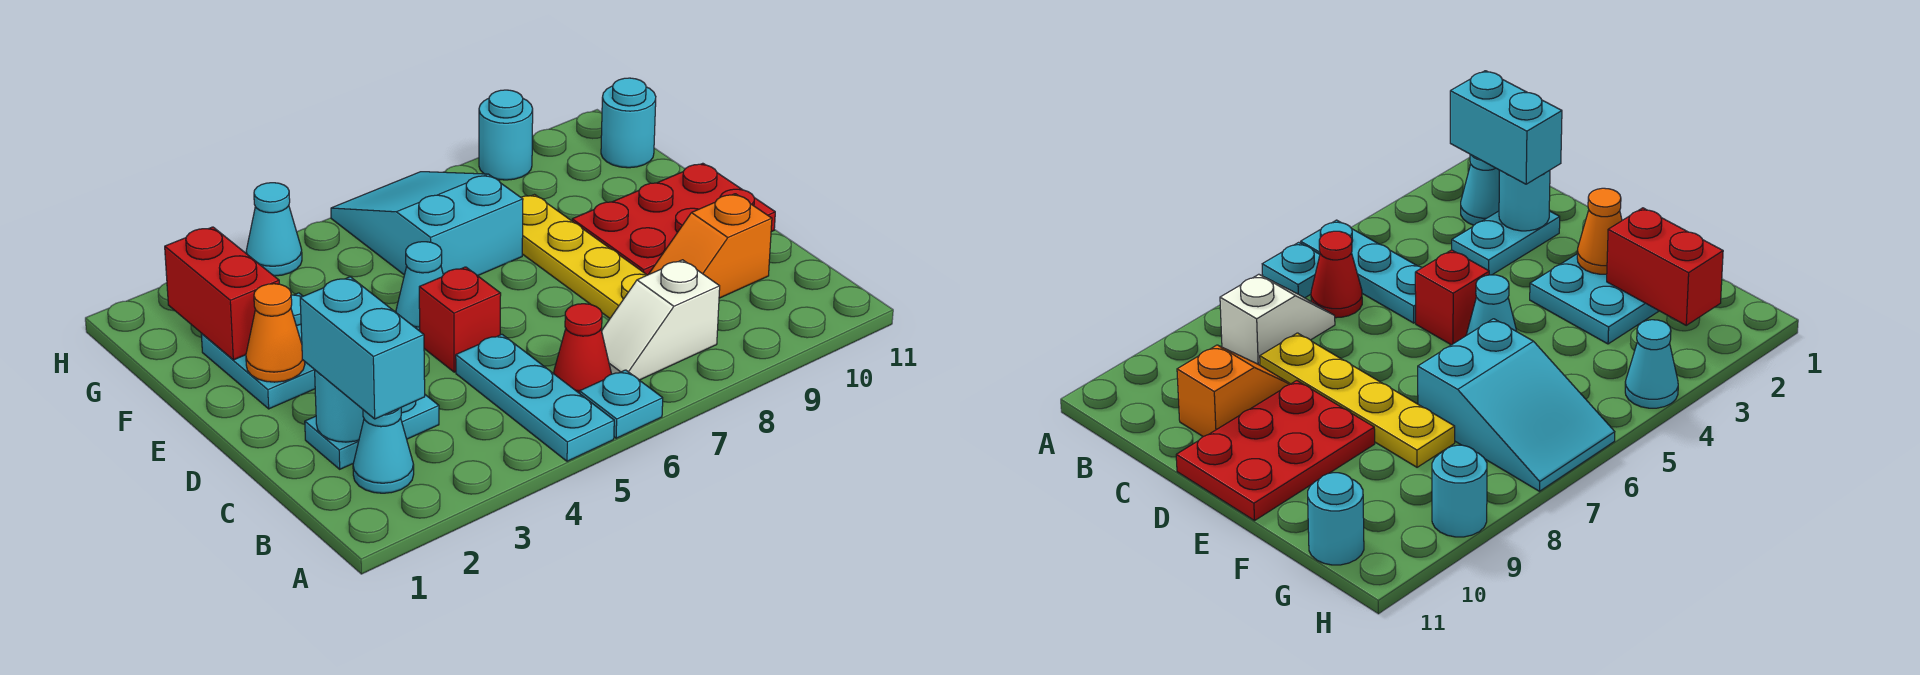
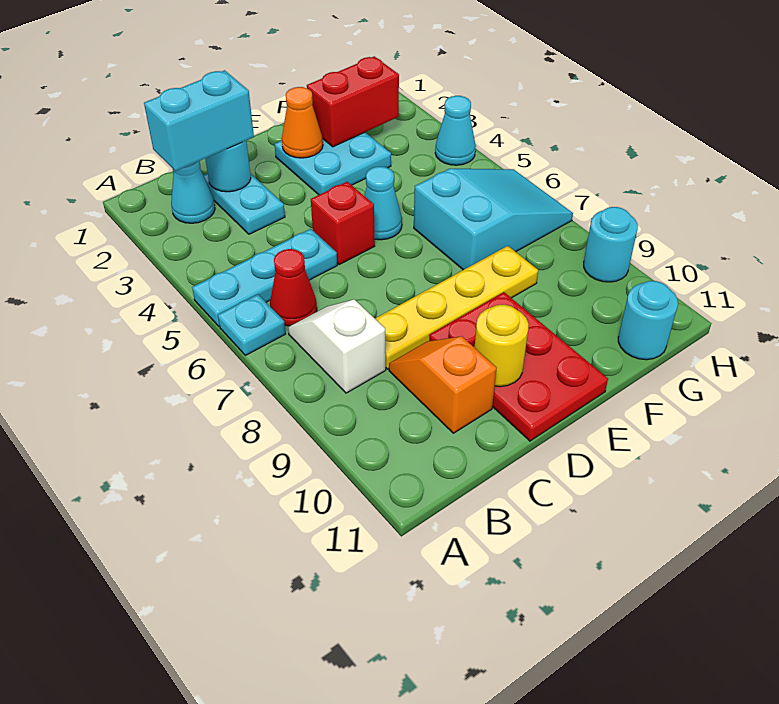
none -> yellow 1x1 round brick [475,305,529,387]

